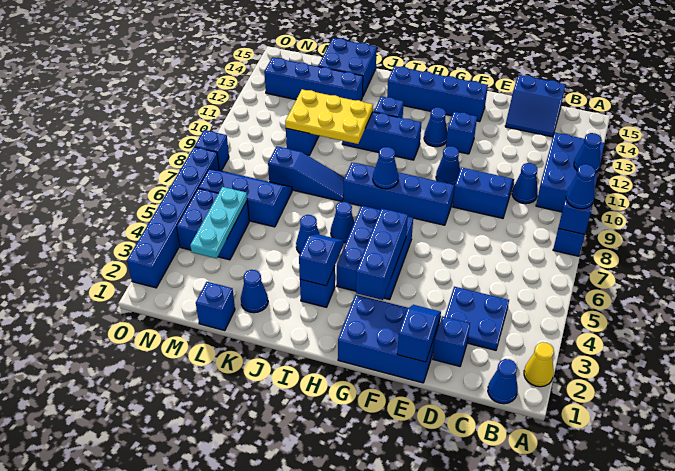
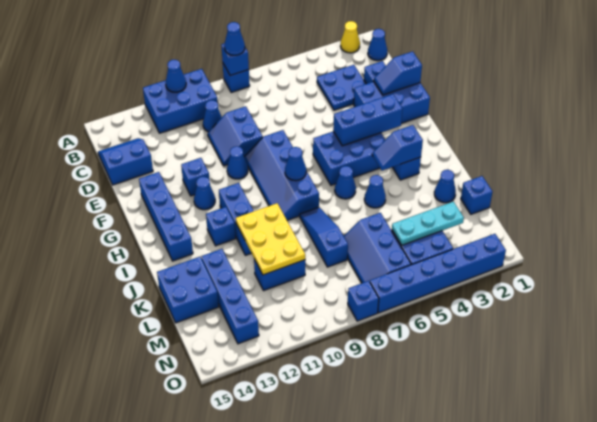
blue 2x2 slope [505,75,566,137] -> blue 2x2 slope turned to [98,138,153,185]
blue 2x3 brick [338,295,440,383] -> blue 2x3 brick turned to [354,81,430,123]

